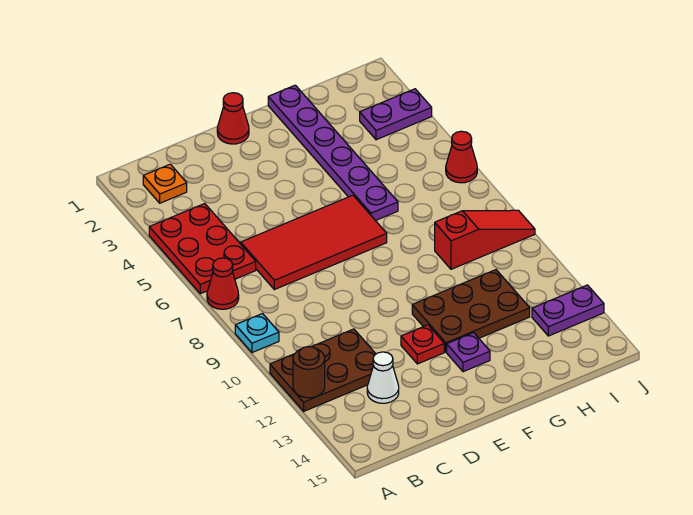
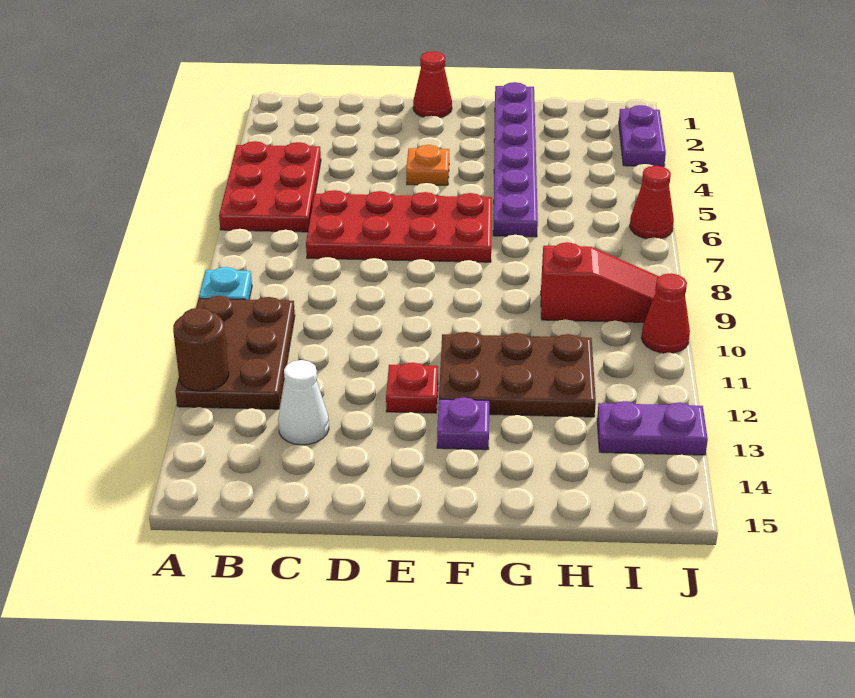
red 1x1 cone [207,258,239,309] -> red 1x1 cone moved to [642,273,690,353]
brown 2x3 plate [270,329,376,411] -> brown 2x3 plate turned to [175,296,295,409]
orange 1x1 plate [143,164,187,203] -> orange 1x1 plate moved to [406,145,449,185]
red 2x4 tile [241,195,387,290] -> red 2x4 plate [306,190,492,262]
purple 1x2 plate [360,89,432,140] -> purple 1x2 plate turned to [619,105,666,167]

